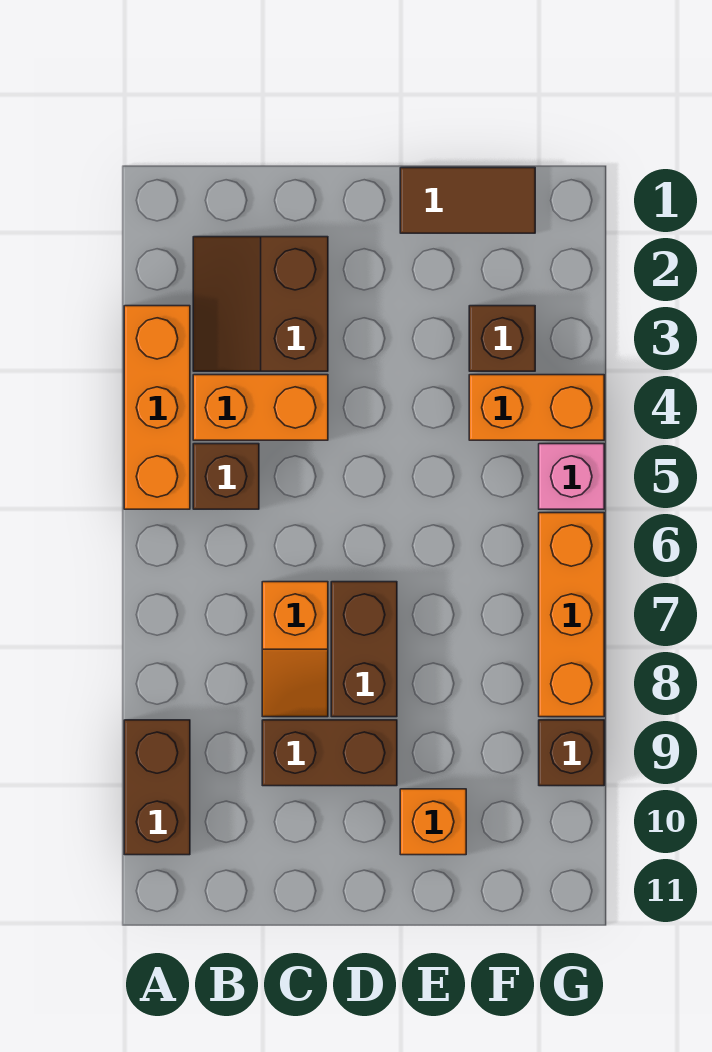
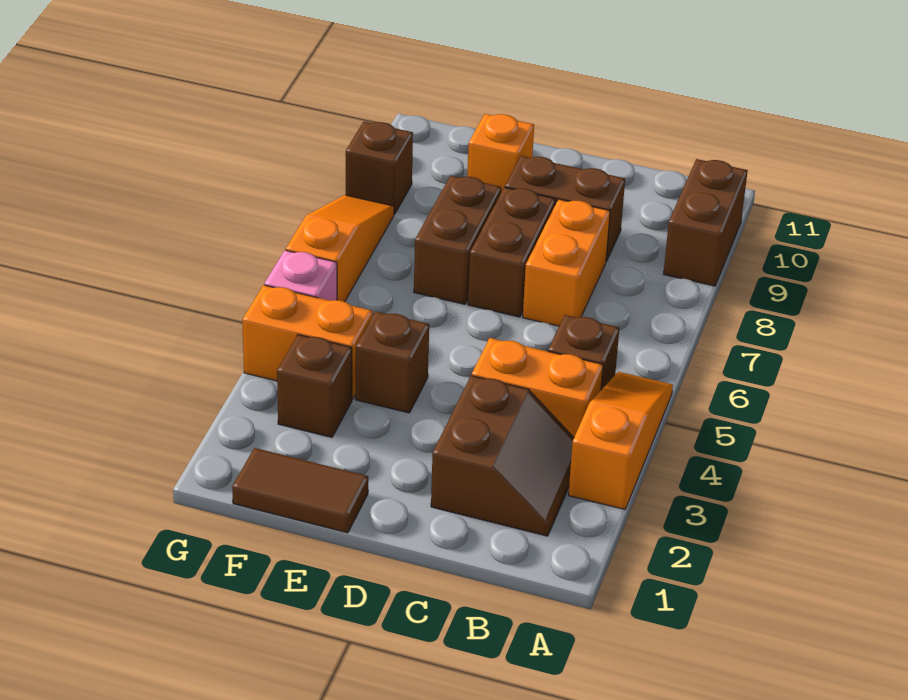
orange 1x3 brick [124,306,190,509] -> orange 1x3 slope [569,372,673,509]
orange 1x2 slope [262,582,328,717] -> orange 1x2 brick [523,199,610,326]
none -> brown 1x1 brick [356,311,429,413]
none -> brown 1x2 brick [414,175,501,304]
orange 1x3 brick [539,513,604,717] -> orange 1x3 slope [286,195,394,302]

